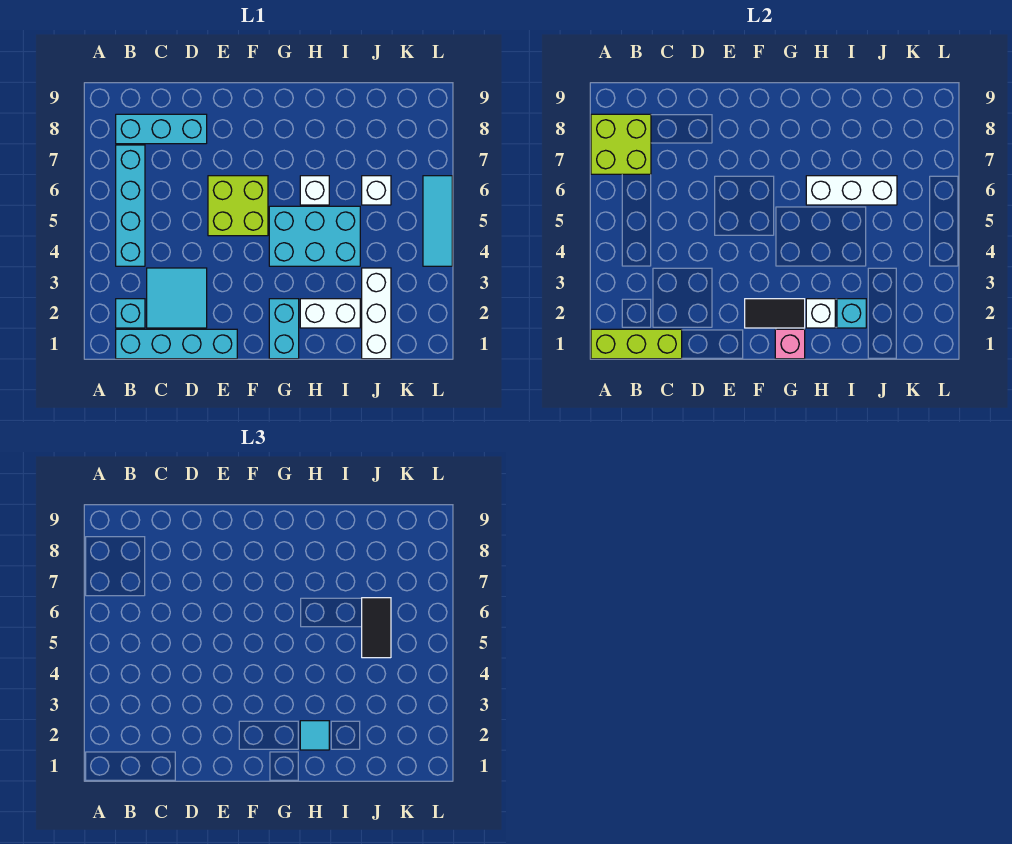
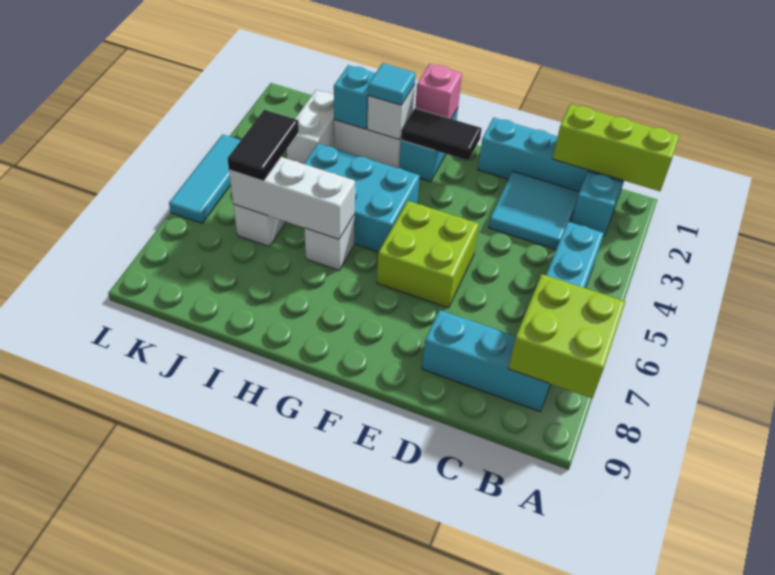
white 1x3 brick [362,268,391,359] -> white 1x2 brick [287,90,334,164]

